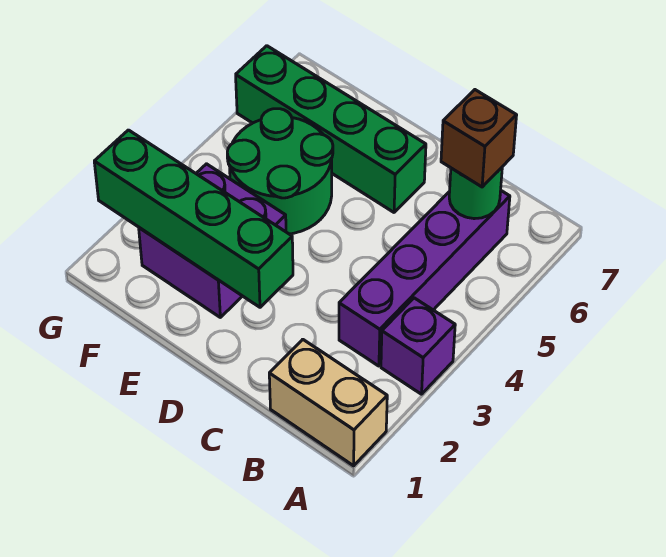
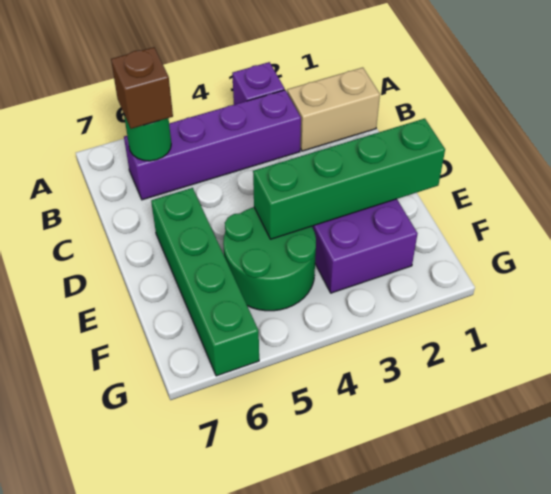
tan 1x2 brick [269,340,387,466] -> tan 1x2 brick turned to [287,68,380,151]
green 1x4 brick [94,130,293,307] -> green 1x4 brick turned to [253,119,445,239]

